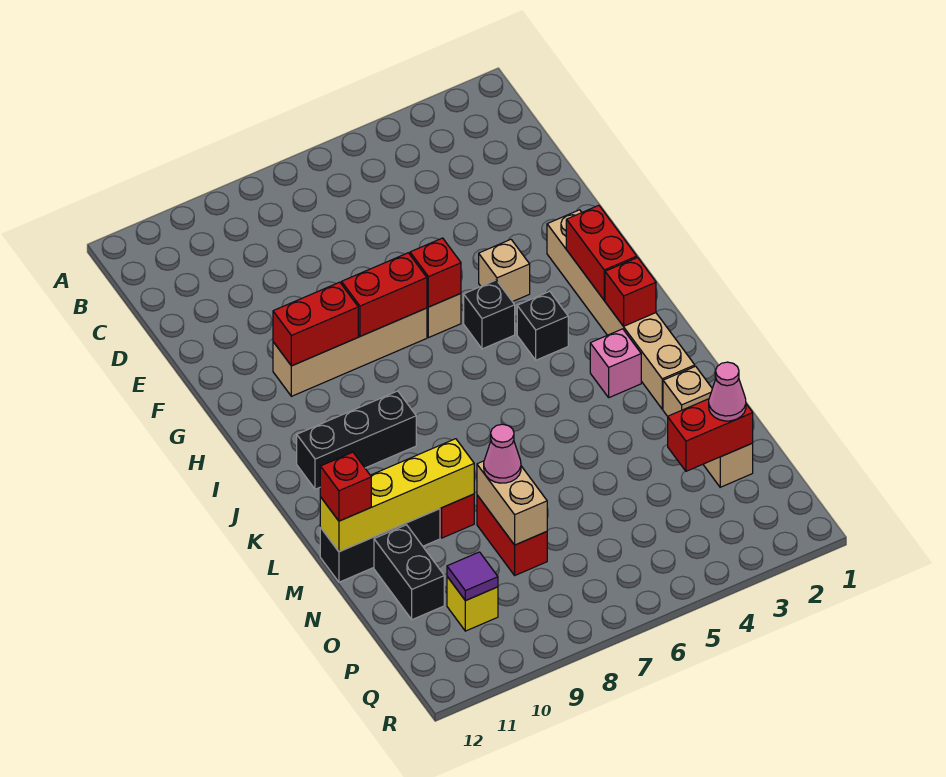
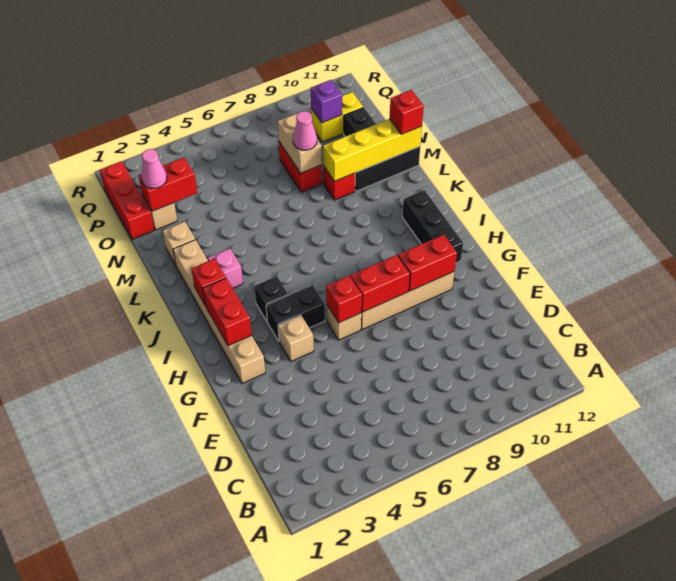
black 1x1 brick [464,280,515,349] -> black 1x2 brick [266,285,325,341]
black 1x3 brick [297,391,416,489] -> black 1x3 brick turned to [402,190,463,263]
none -> red 1x3 brick [100,161,154,239]
yellow 1x1 brick [447,577,498,631] -> yellow 1x2 brick [311,92,363,142]
purple 1x1 tile [447,552,498,601] -> purple 1x1 brick [311,80,342,123]

